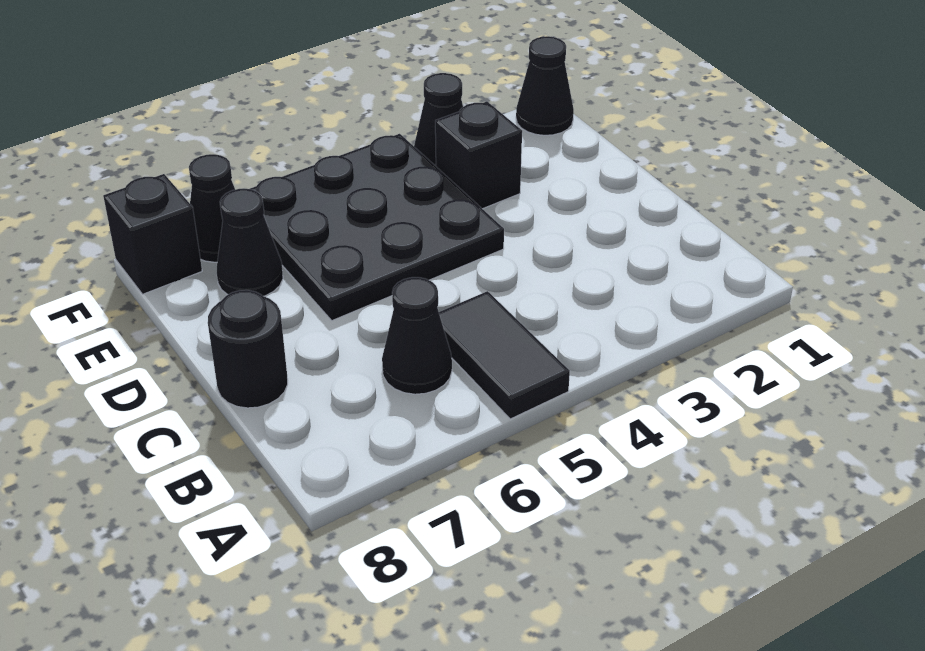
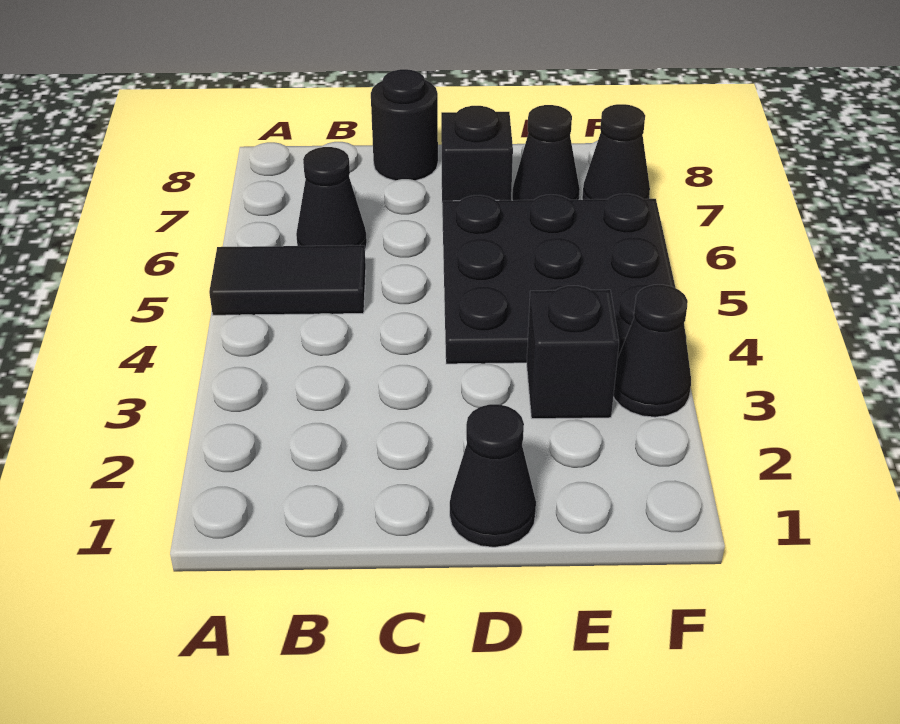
black 1x1 cone [516,36,574,135] -> black 1x1 cone moved to [450,404,536,547]
black 1x1 brick [103,174,202,294] -> black 1x1 brick moved to [441,106,513,217]

